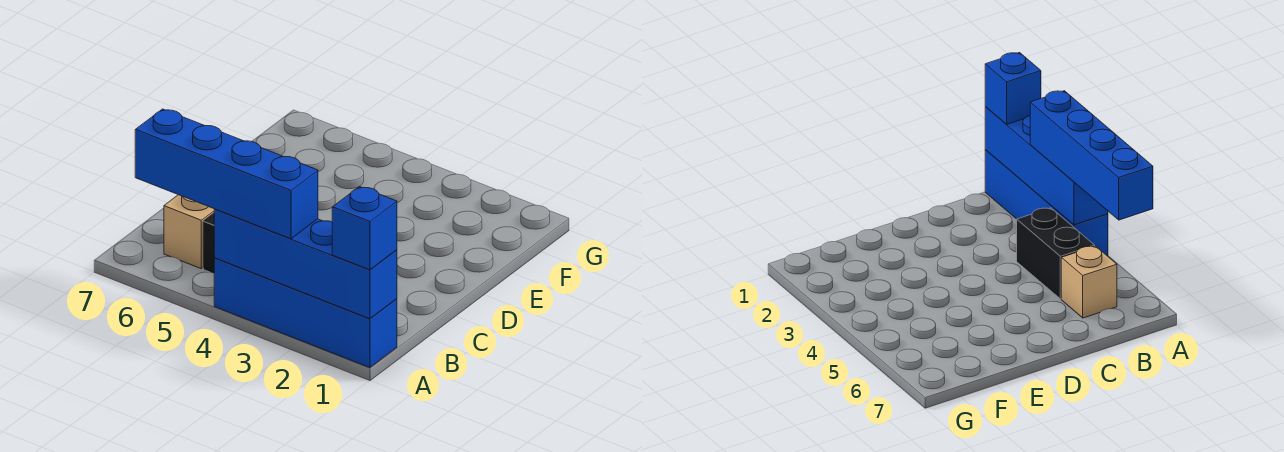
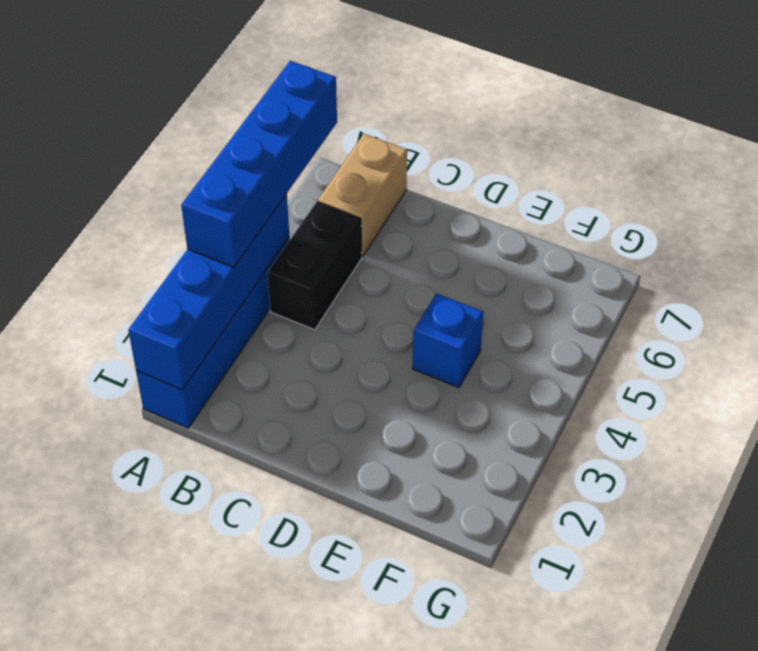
blue 1x1 brick [332,186,397,270] -> blue 1x1 brick moved to [413,293,484,388]
tan 1x1 brick [164,195,214,268] -> tan 1x2 brick [318,134,407,257]

